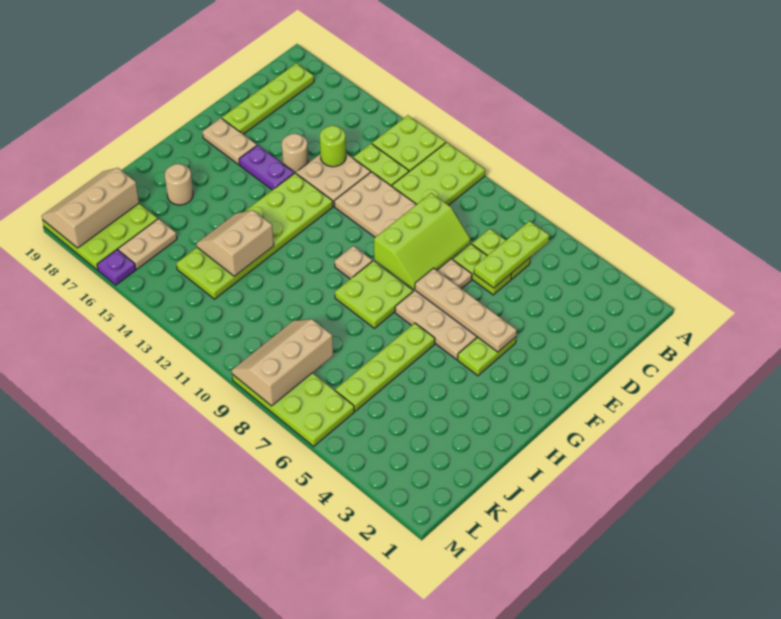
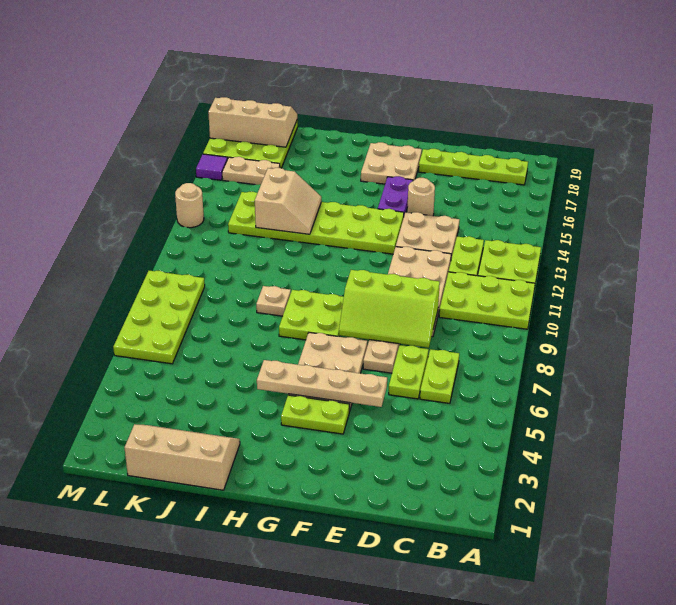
lime 1x3 plate [474,221,549,288] -> none
lime 1x1 round brick [320,126,346,167] -> none
tan 1x4 plate [415,268,517,352] -> tan 1x4 plate turned to [257,360,387,407]
tan 1x2 plate [203,118,257,165] -> tan 2x2 plate [361,142,422,184]
tan 1x1 plate [335,246,372,279] -> tan 1x1 plate moved to [256,286,291,316]
lime 1x4 plate [335,323,435,411] -> none
tan 2x2 slope [196,210,274,276] -> tan 2x2 slope turned to [255,168,321,234]
tan 1x1 round brick [165,164,193,205] -> tan 1x1 round brick moved to [175,183,204,228]
tan 2x3 slope [232,319,333,406] -> tan 2x3 slope moved to [125,425,240,490]
purple 1x1 plate [97,250,136,285] -> purple 1x1 tile [196,154,227,180]

